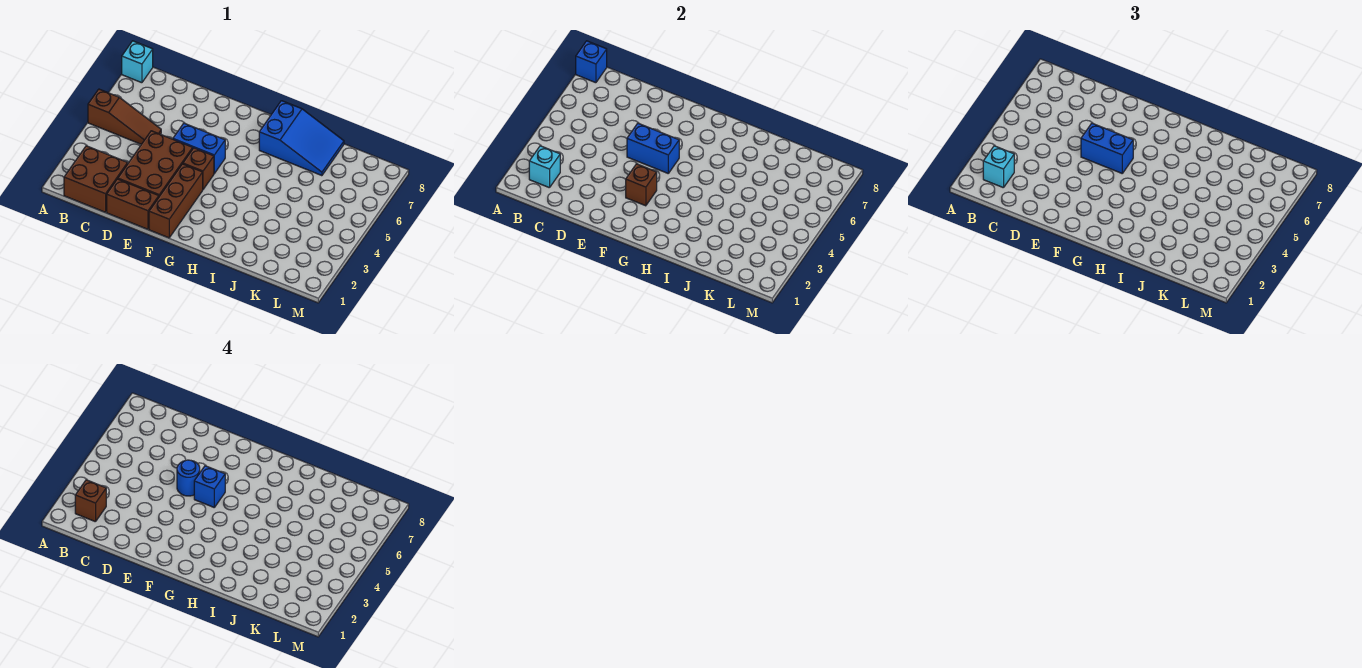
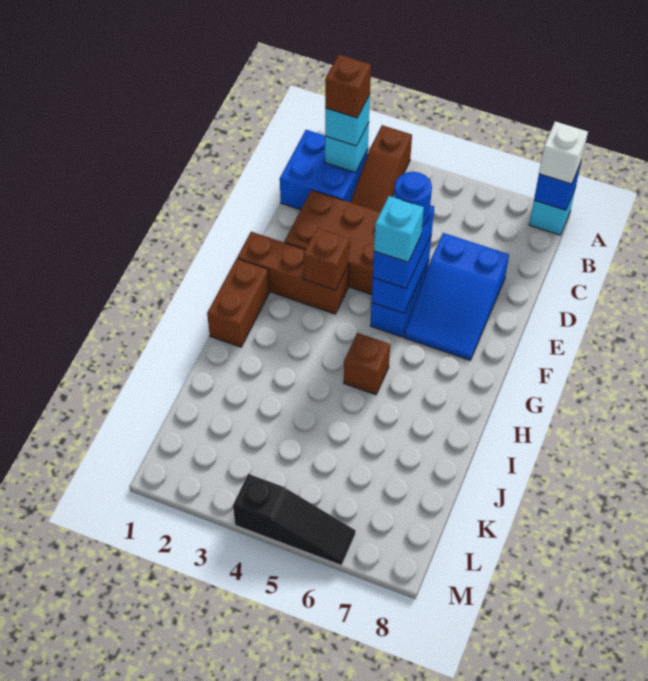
brown 1x3 slope [88,89,161,144] -> brown 1x3 slope moved to [350,125,412,212]
none -> white 1x1 brick [539,122,588,184]
brown 2x2 brick [64,146,128,212] -> blue 2x2 brick [280,130,368,210]
brown 1x2 brick [107,179,159,229] -> brown 1x2 brick moved to [207,259,269,347]
brown 1x1 brick [183,148,214,189] -> brown 1x1 brick moved to [344,333,390,395]
blue 1x1 brick [194,466,225,507] -> cyan 1x1 brick [374,196,424,262]
blue 2x3 slope [259,101,344,176] -> blue 2x3 slope moved to [404,233,509,360]
none -> black 1x3 slope [233,474,356,565]

